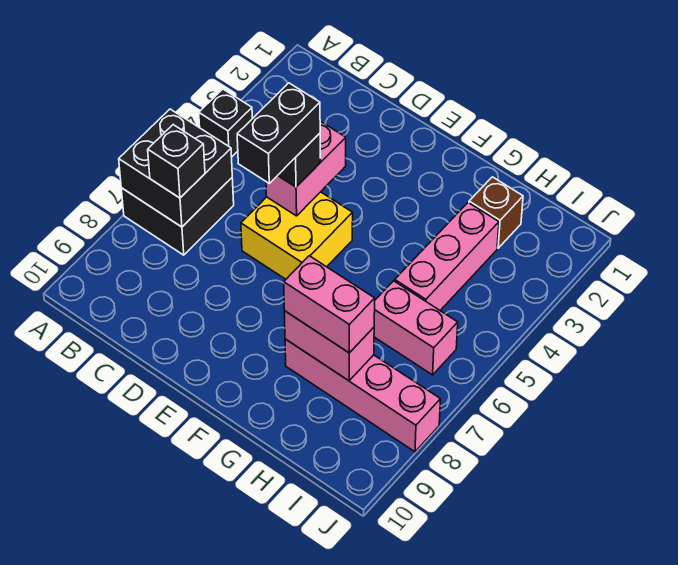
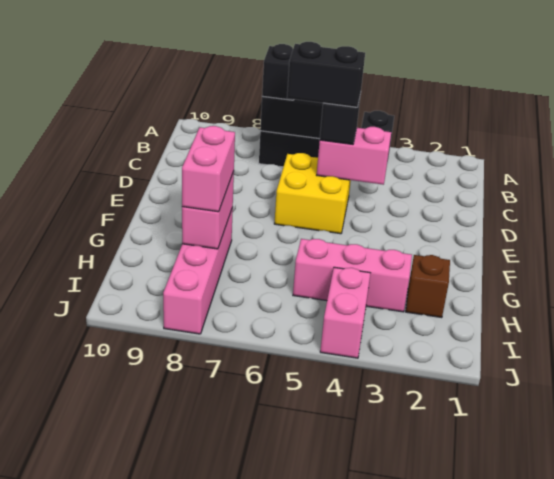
pink 1x2 brick [374,281,458,375] -> pink 1x2 brick moved to [320,267,370,358]

